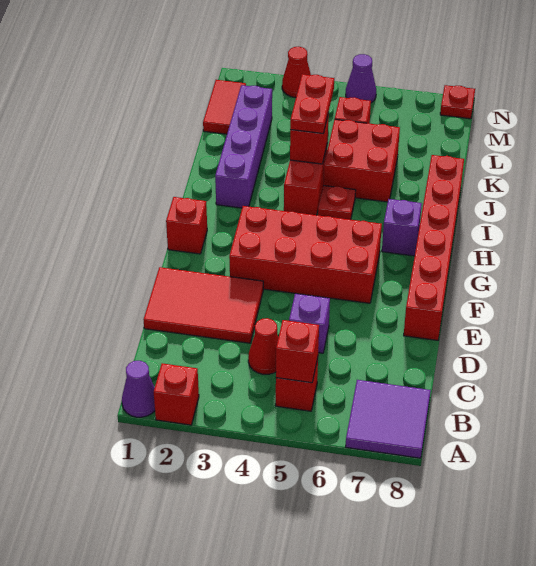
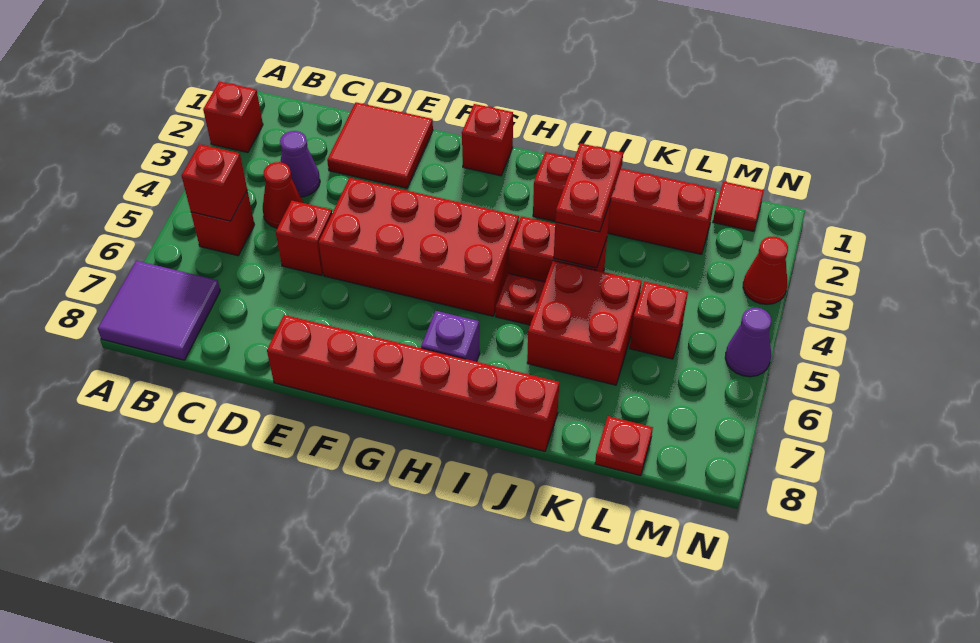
purple 1x1 cone [122,361,155,417] -> purple 1x1 cone moved to [280,131,320,197]
red 2x3 tile [143,267,263,343] -> red 2x2 tile [327,102,433,188]
purple 1x1 brick [289,294,330,353] -> red 1x1 brick [276,201,332,275]
red 2x4 brick [229,206,382,303] -> red 2x4 brick turned to [319,178,519,316]
purple 1x4 brick [215,85,272,208] -> red 1x4 brick [533,152,716,254]
red 1x2 plate [290,74,334,134] -> red 1x2 plate turned to [555,143,623,232]
red 1x2 tile [203,80,246,134] -> red 1x1 tile [713,181,764,231]
red 1x1 plate [440,85,475,119] -> red 1x1 plate moved to [595,416,653,476]

